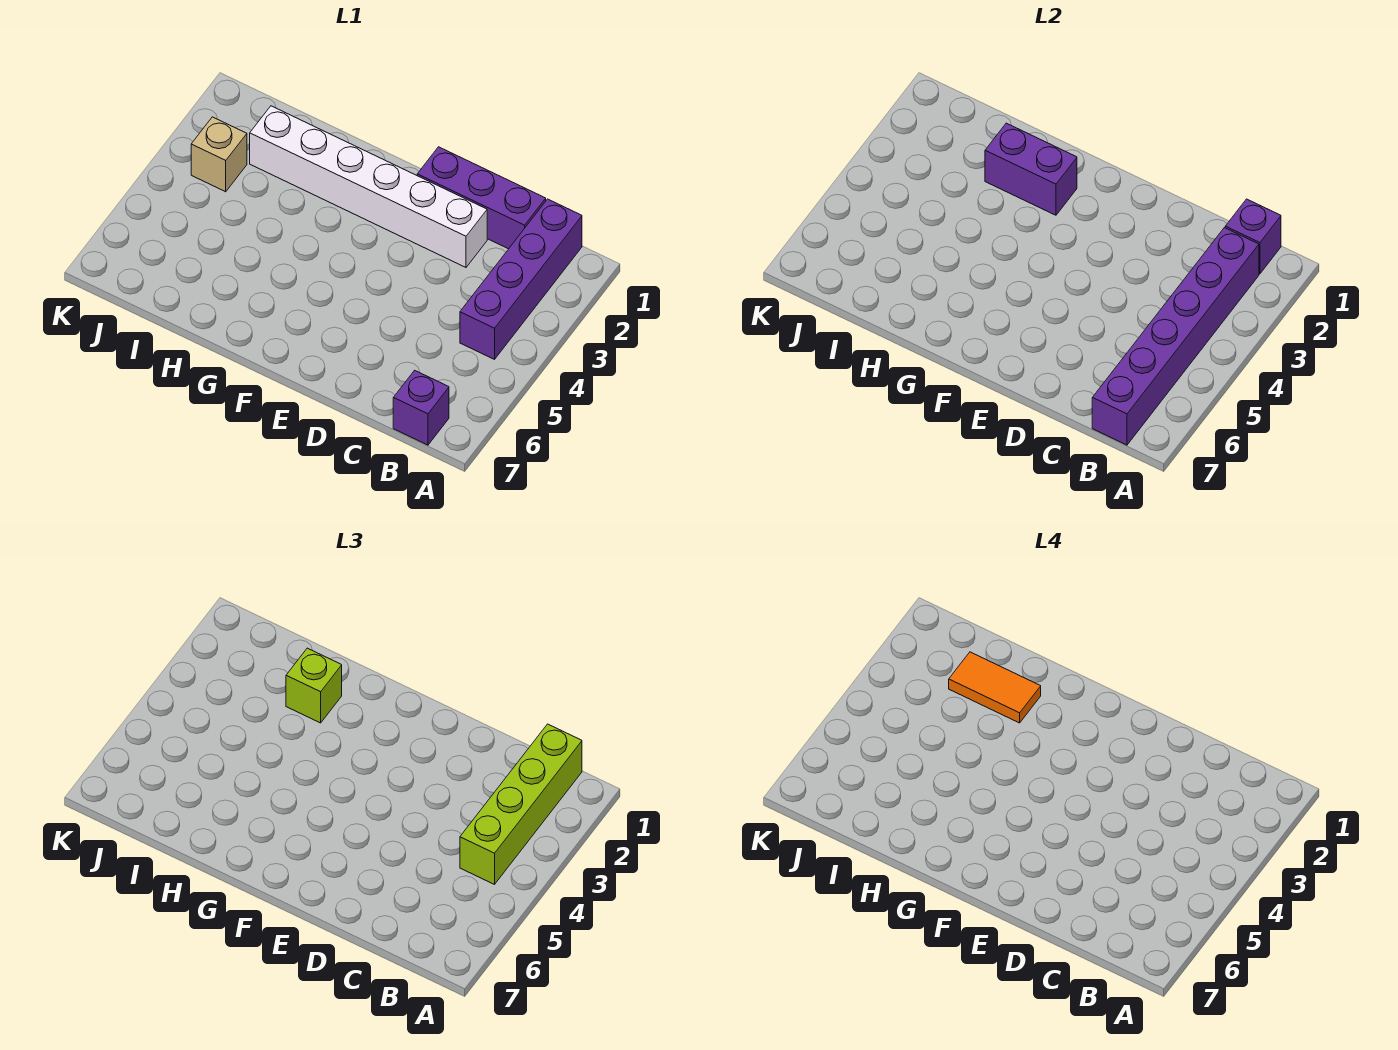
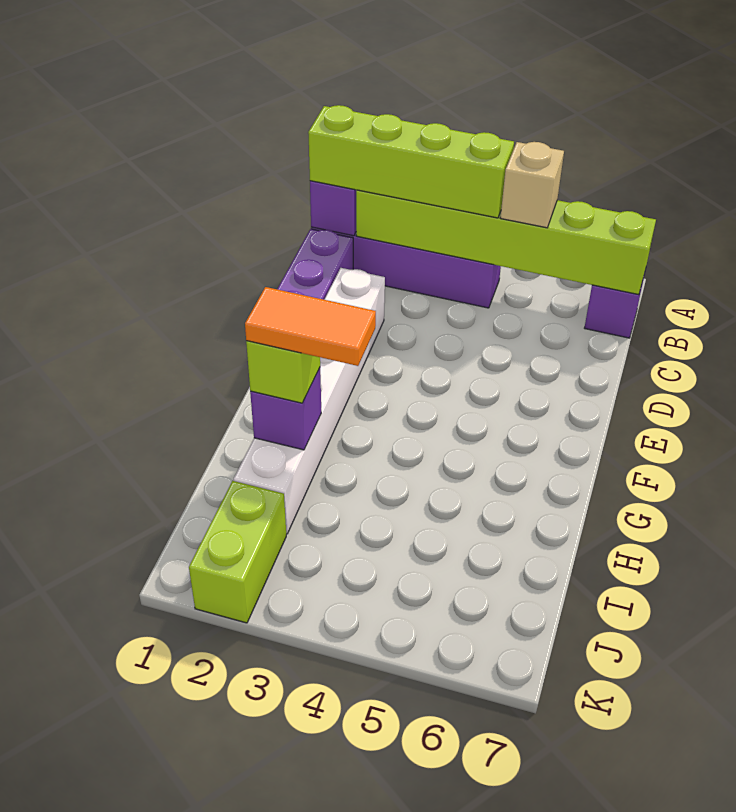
purple 1x6 brick [1092,228,1259,445] -> lime 1x6 brick [356,190,656,295]
purple 1x2 brick [985,123,1077,215] -> purple 1x1 brick [250,368,321,450]
orange 1x2 tile [949,652,1041,723] -> orange 1x2 tile turned to [245,287,376,366]
none -> lime 1x2 brick [189,481,286,623]
tan 1x1 brick [191,117,247,192] -> tan 1x1 brick moved to [500,142,564,228]

